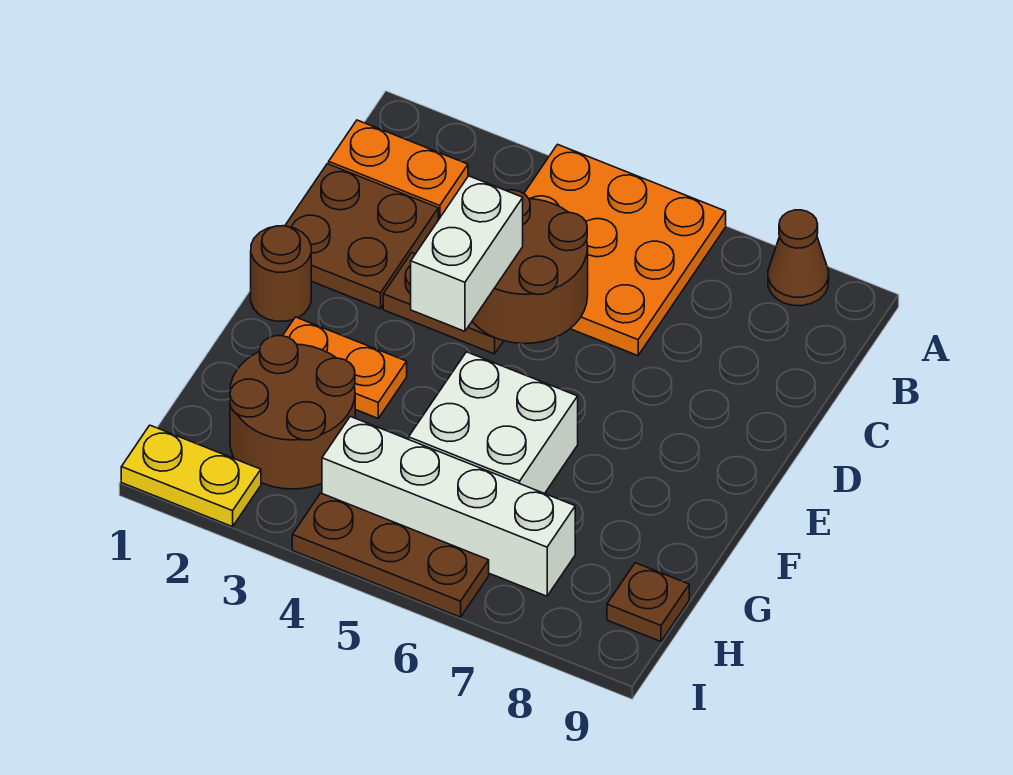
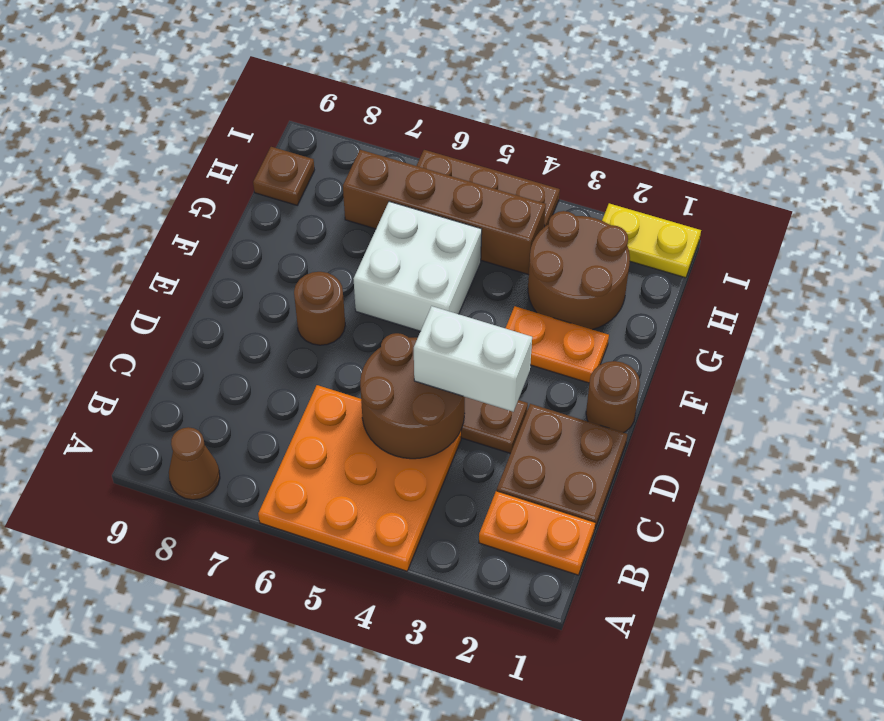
white 1x2 brick [411,176,523,331] -> white 1x2 brick turned to [414,306,532,412]
none -> brown 1x1 round brick [294,272,345,345]
white 1x4 brick [322,416,575,596] -> brown 1x4 brick [343,150,546,274]

